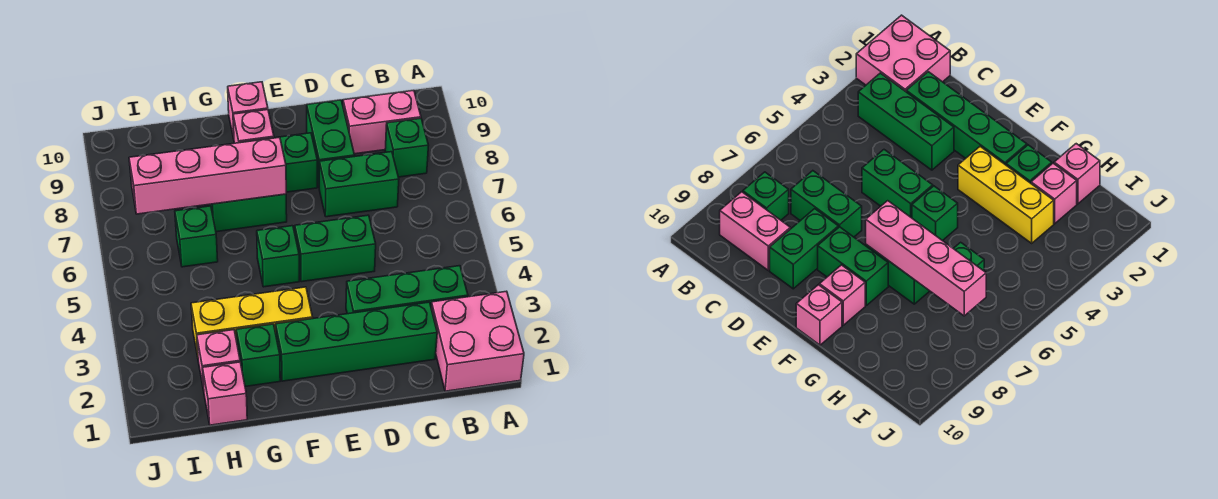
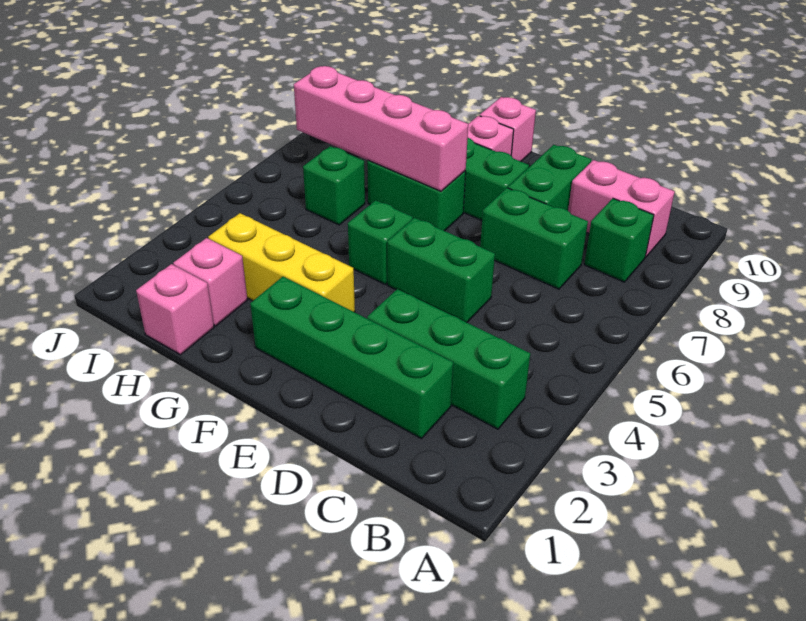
pink 2x2 brick [431,291,524,391] -> none
green 1x1 brick [236,324,280,387] -> none

